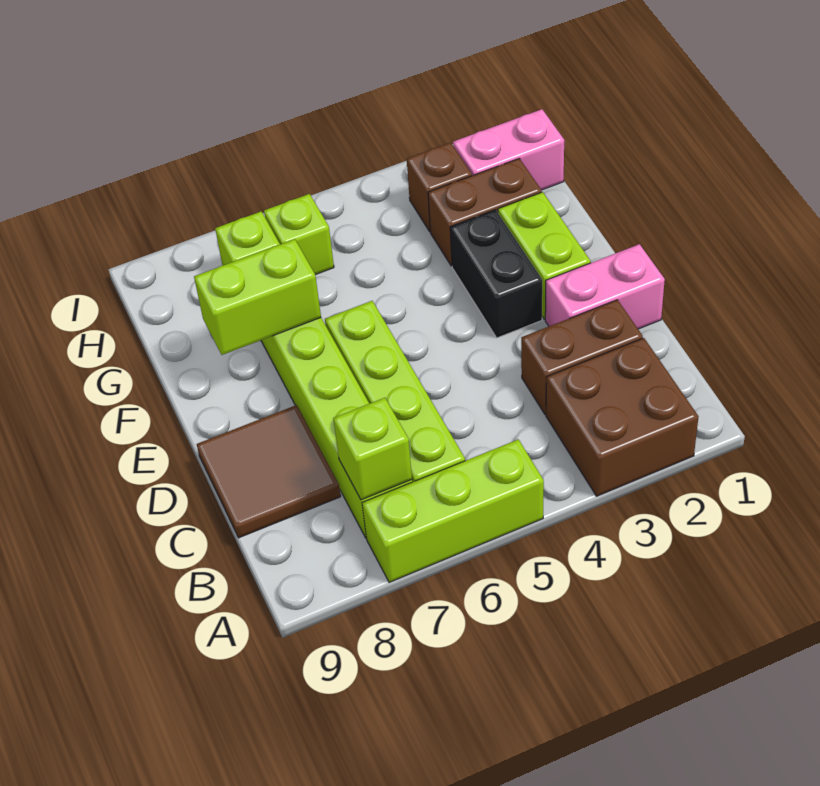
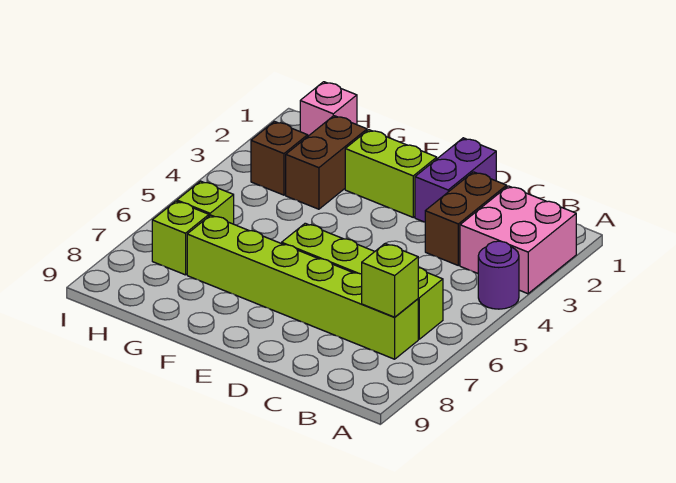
brown 2x2 brick [546,338,698,496] -> pink 2x2 brick [460,186,576,294]
none -> purple 1x1 round brick [478,241,519,309]
lime 1x3 brick [362,439,544,582] -> none
brown 2x2 tile [197,405,341,538] -> none
pink 1x2 brick [545,244,665,329] -> purple 1x2 brick [415,138,496,222]
black 1x2 brick [450,210,542,338] -> none
lime 1x2 brick [194,239,321,355] -> none
pink 1x2 brick [453,109,564,190] -> pink 1x1 brick [300,82,357,136]

